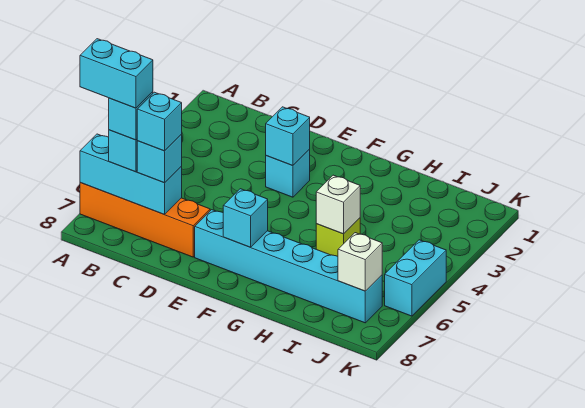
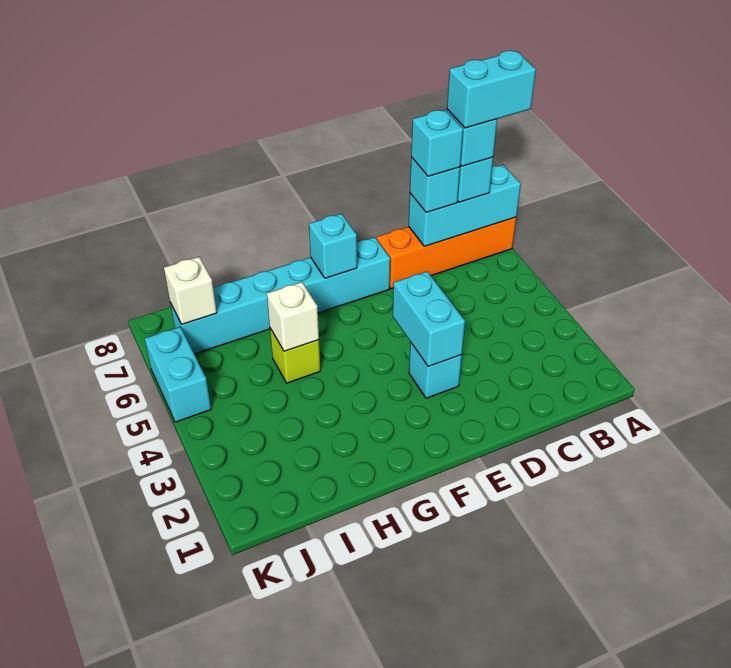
cyan 1x1 brick [266,107,310,166] -> cyan 1x2 brick [393,271,465,367]

